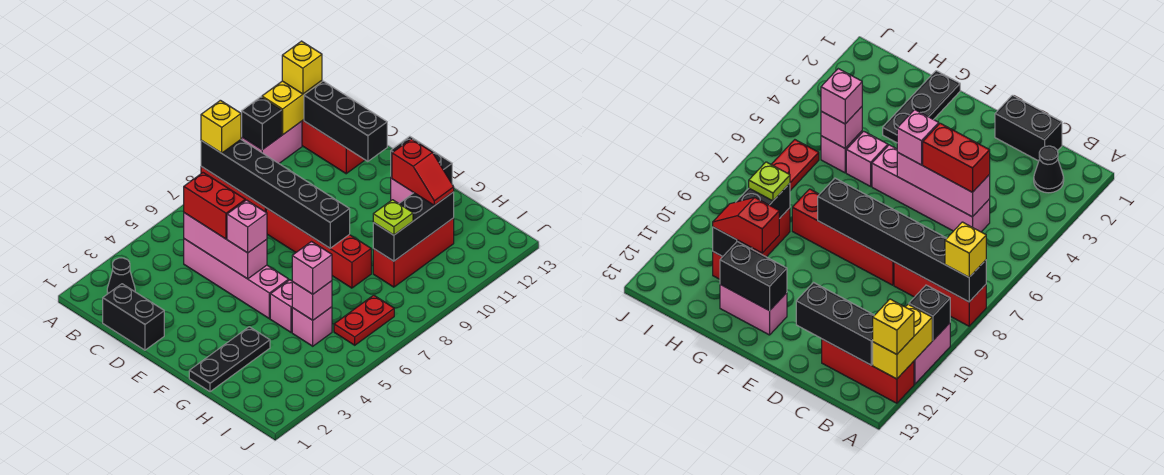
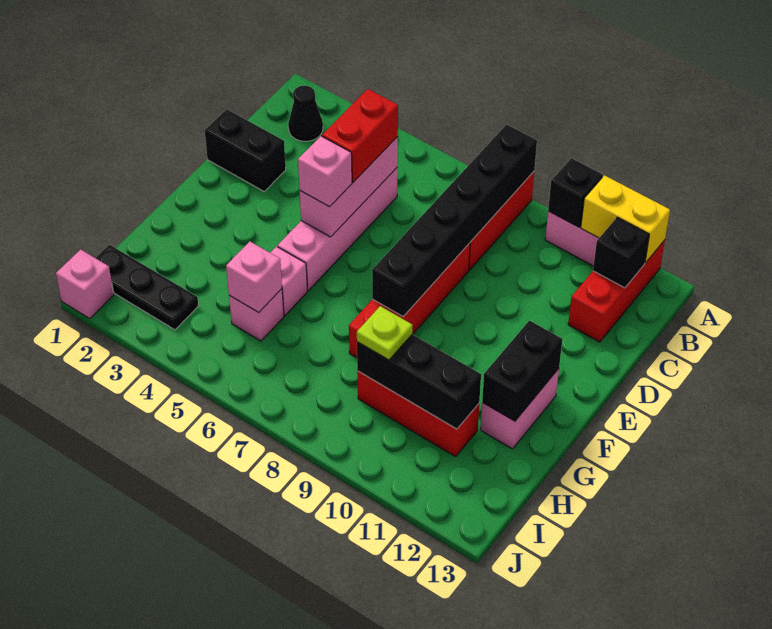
yellow 1x1 brick [201,100,241,153] -> none
yellow 1x1 brick [282,41,322,94] -> none
black 1x3 brick [304,81,387,161] -> black 1x1 brick [593,217,649,288]
black 1x2 brick [103,284,164,350] -> black 1x2 brick turned to [205,109,286,191]
black 1x3 plate [189,327,270,392] -> black 1x3 plate moved to [96,245,199,330]
red 1x2 slope [392,139,454,206] -> none
pink 1x1 brick [292,242,332,294] -> pink 1x1 brick moved to [56,249,114,318]
red 1x2 plate [334,295,394,345] -> none

